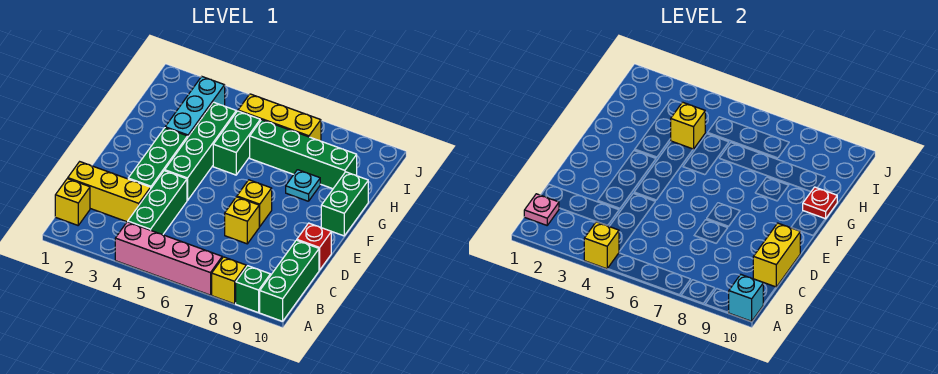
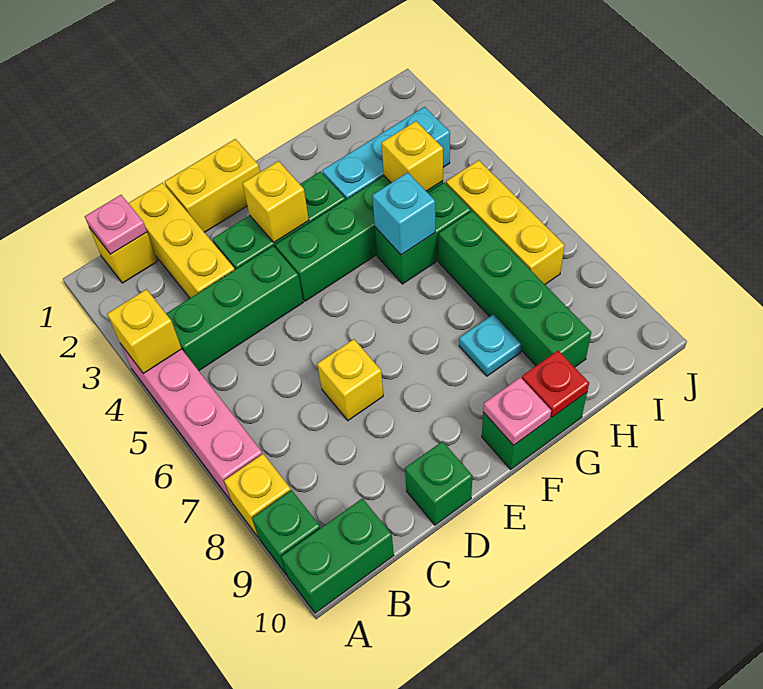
green 1x3 brick [260,240,319,321] -> green 1x2 brick [281,498,394,613]
cyan 1x1 brick [729,275,763,321] -> cyan 1x1 brick moved to [372,173,435,255]
yellow 1x2 brick [753,223,800,287] -> yellow 1x2 brick moved to [164,139,260,232]
red 1x1 brick [297,223,331,270] -> green 1x1 brick [405,441,473,525]
yellow 1x1 brick [237,180,272,227] -> yellow 1x1 brick moved to [242,161,309,242]
none -> pink 1x1 plate [483,377,551,445]

